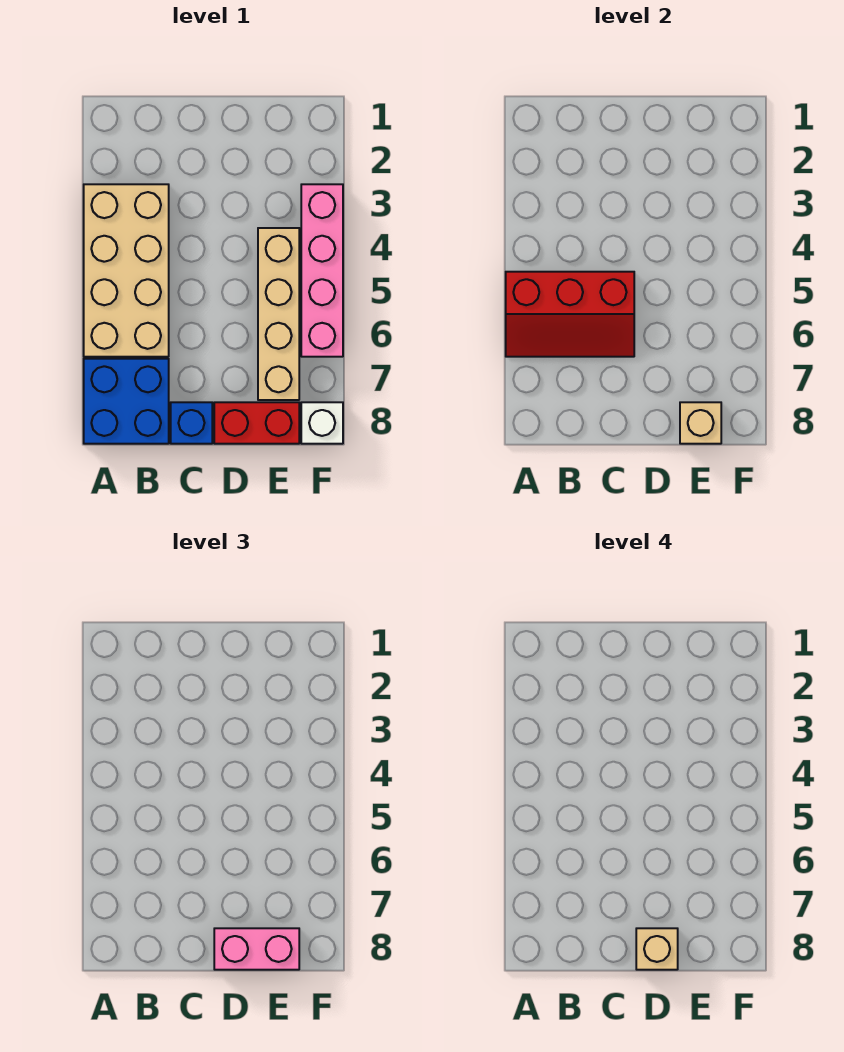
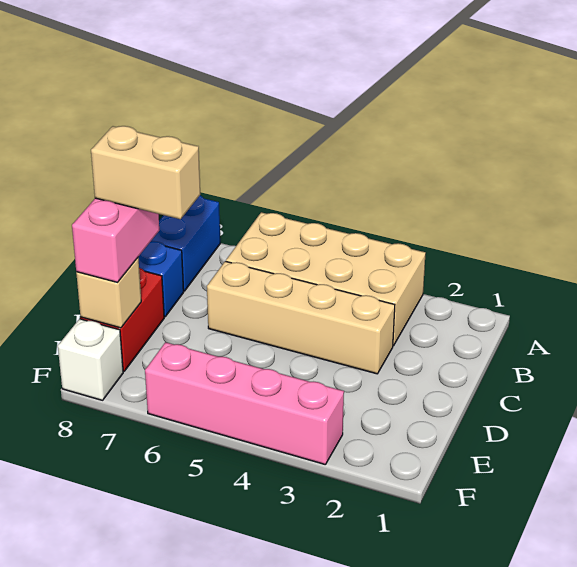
red 2x3 slope [506,272,634,357] -> none
blue 2x2 brick [84,359,169,444] -> blue 1x2 brick [151,195,220,291]
tan 1x1 brick [636,928,678,970] -> tan 1x2 brick [91,126,200,219]
tan 1x4 brick [258,228,299,400] -> tan 1x4 brick moved to [207,261,395,374]

